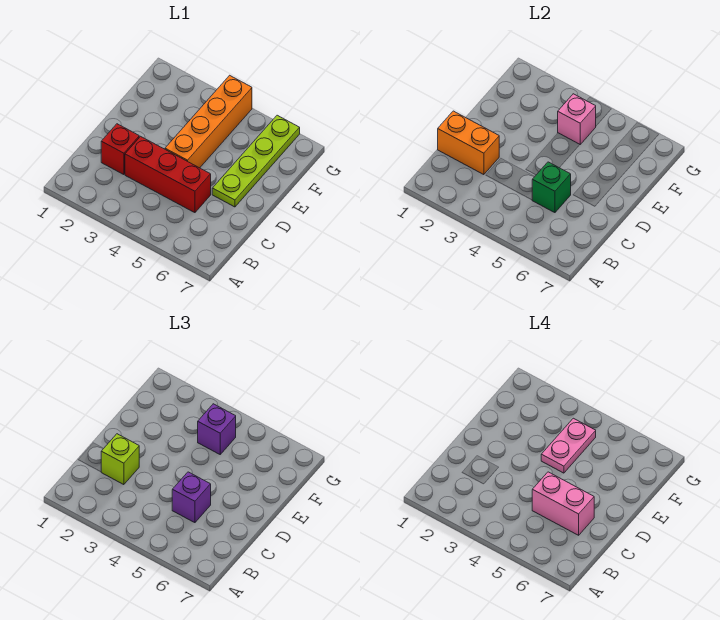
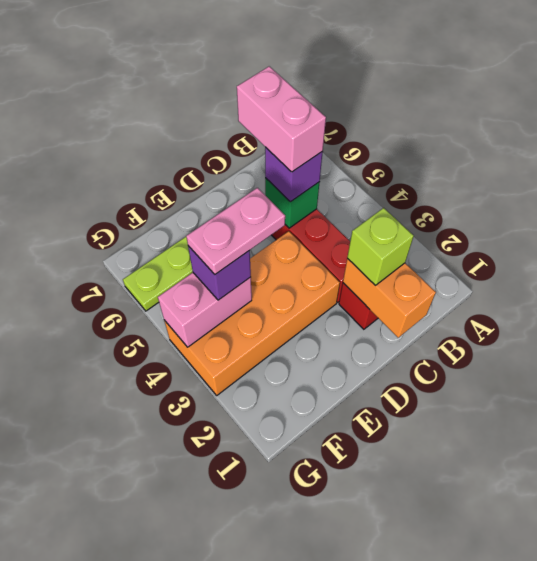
orange 1x4 brick [165,75,252,168] -> orange 2x4 brick [164,231,340,395]
pink 1x1 brick [558,94,596,144] -> pink 1x2 brick [158,273,252,347]

